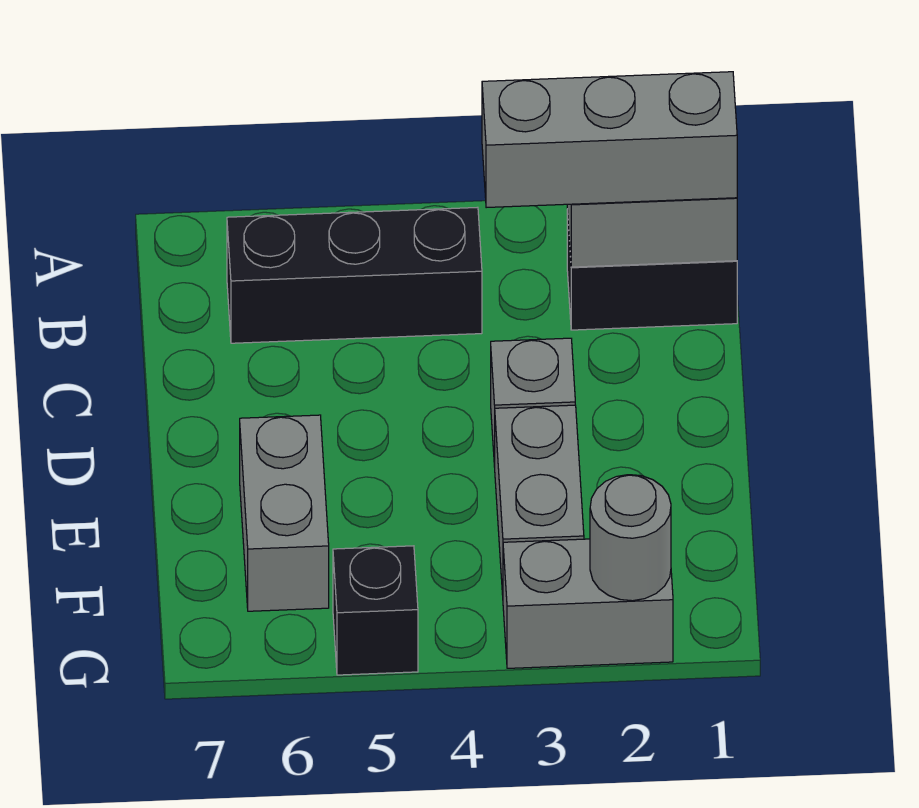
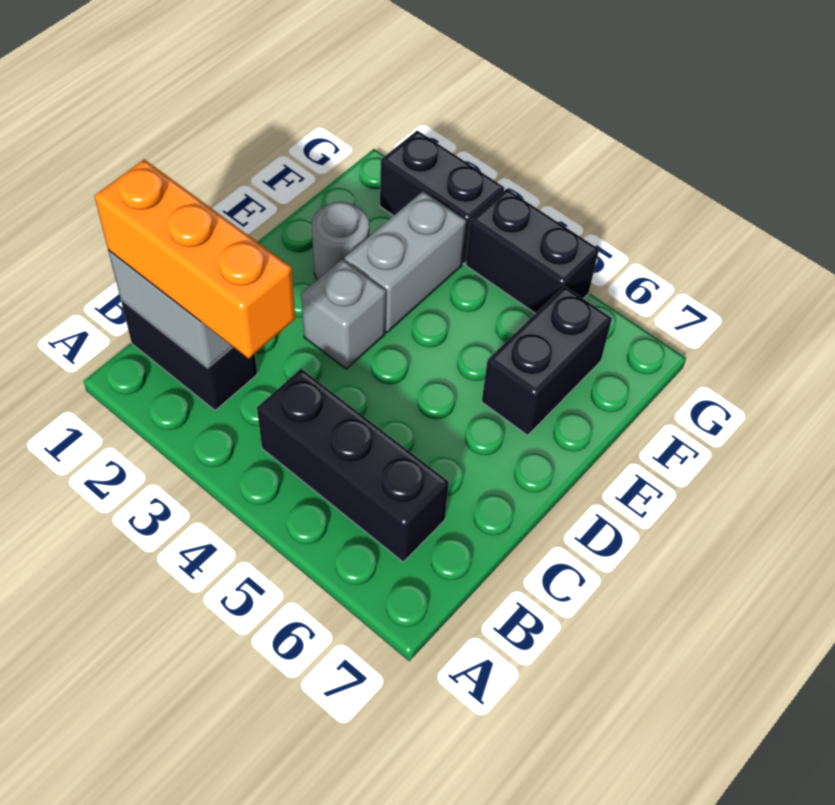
grey 1x3 brick [482,72,737,208] -> orange 1x3 brick [94,160,295,359]
grey 1x2 brick [240,415,329,611] -> black 1x2 brick [482,286,612,435]
grey 1x2 brick [503,539,673,668] -> black 1x2 brick [380,130,504,264]
grey 1x1 round brick [590,475,671,601] -> grey 1x1 round brick moved to [312,202,369,280]
black 1x1 brick [333,546,418,675] -> black 1x2 brick [466,189,599,314]

